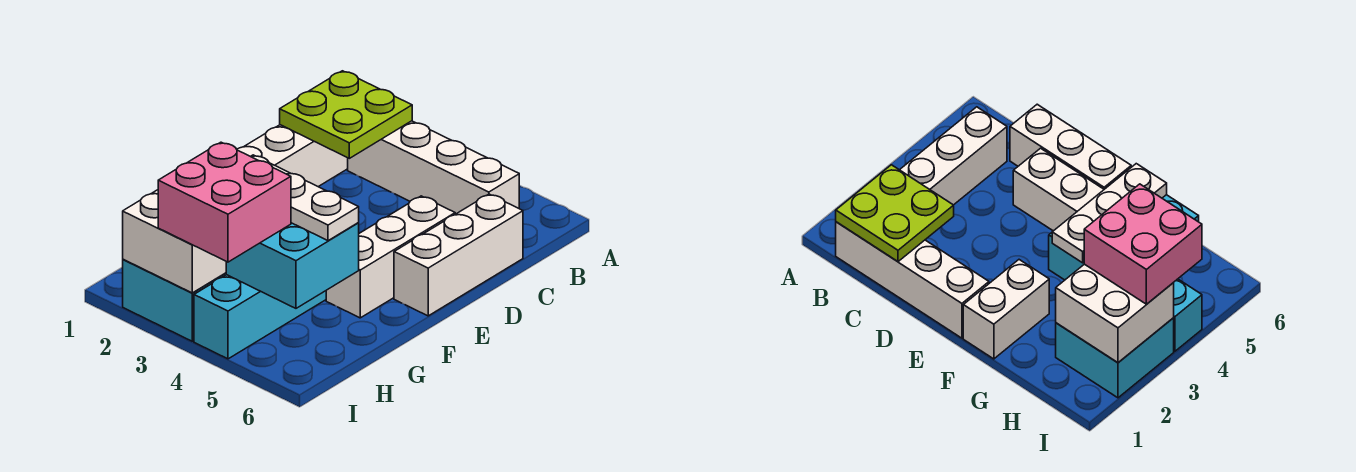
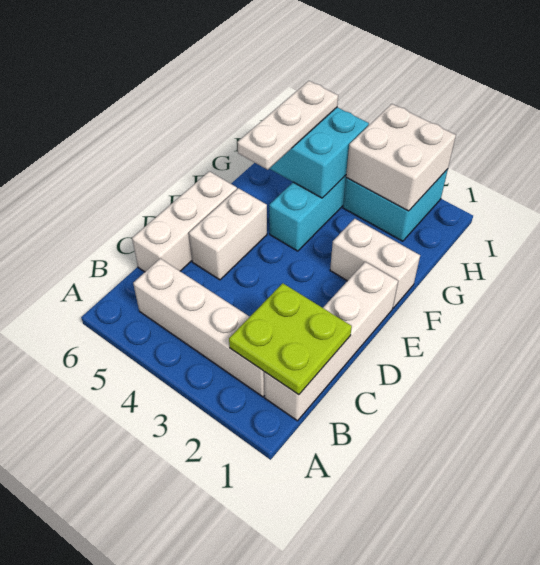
white 1x3 brick [326,196,455,318] -> white 1x2 brick [189,188,267,280]
white 1x3 plate [251,155,359,241] -> white 1x3 plate turned to [237,81,338,170]
pink 2x2 brick [158,142,291,262] -> none

